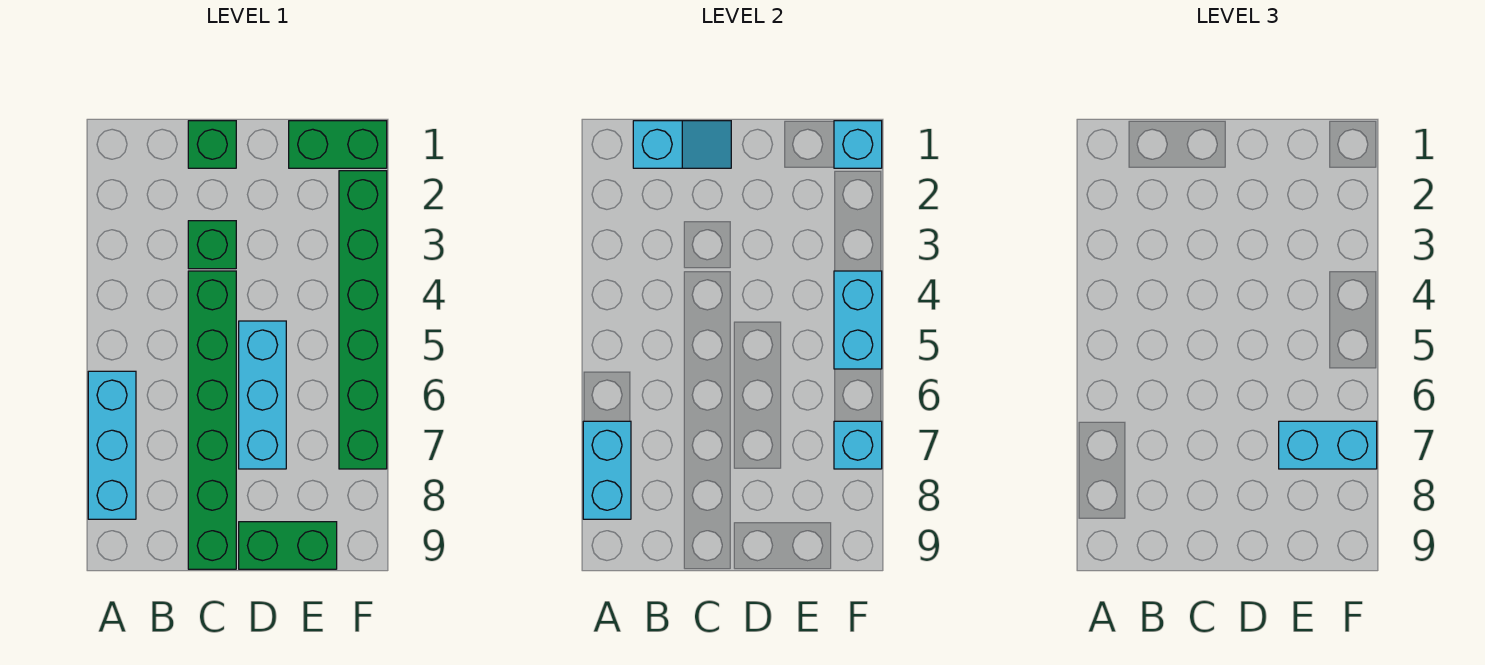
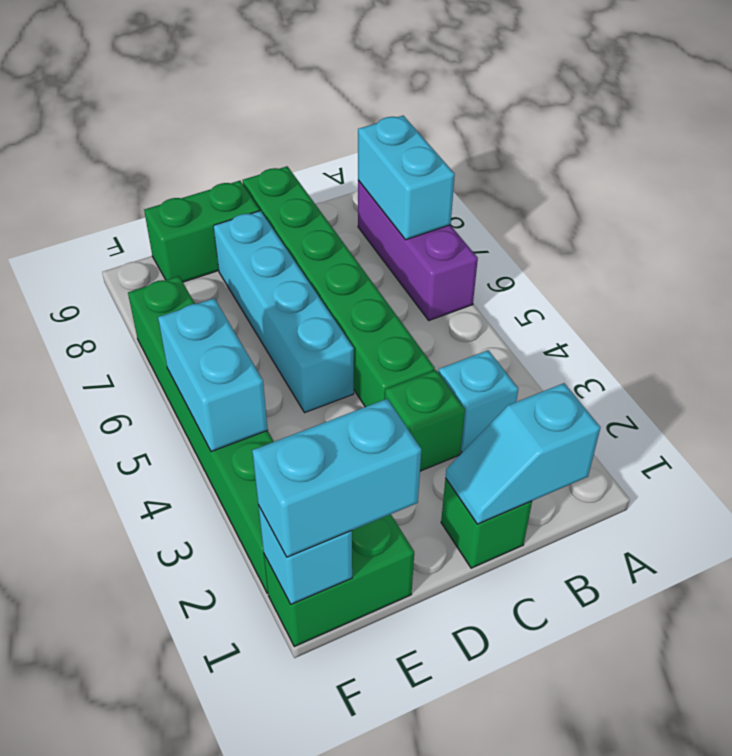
cyan 1x3 brick [88,371,136,519] -> purple 1x3 brick [358,180,478,320]
cyan 1x3 brick [239,321,286,469] -> cyan 1x4 brick [213,211,354,413]
cyan 1x2 brick [1279,421,1377,469] -> cyan 1x2 brick moved to [252,399,421,557]
cyan 1x1 brick [834,421,882,469] -> cyan 1x1 brick moved to [438,350,518,452]

